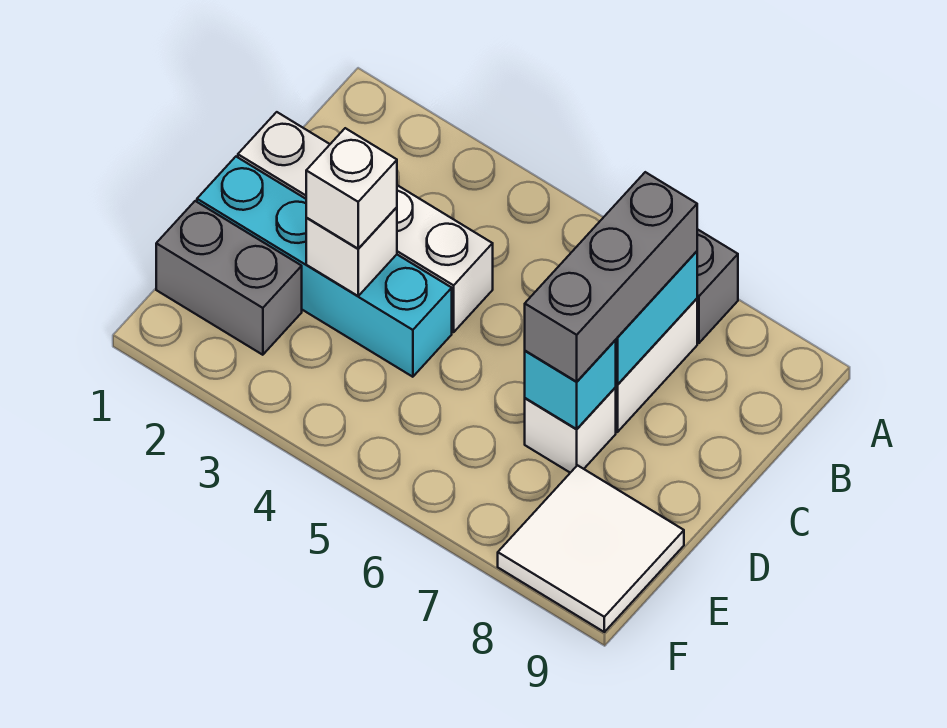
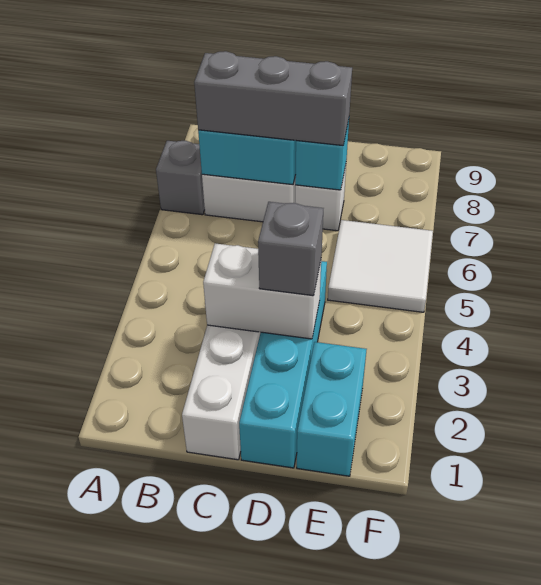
white 1x1 brick [306,207,397,296] -> white 1x2 brick [203,243,321,339]
white 1x1 brick [306,128,397,249] -> grey 1x1 brick [258,202,323,296]
grey 1x2 brick [156,201,302,355] -> cyan 1x2 brick [297,342,367,476]
white 2x2 tile [498,465,684,632] -> white 2x2 tile moved to [328,220,433,312]

